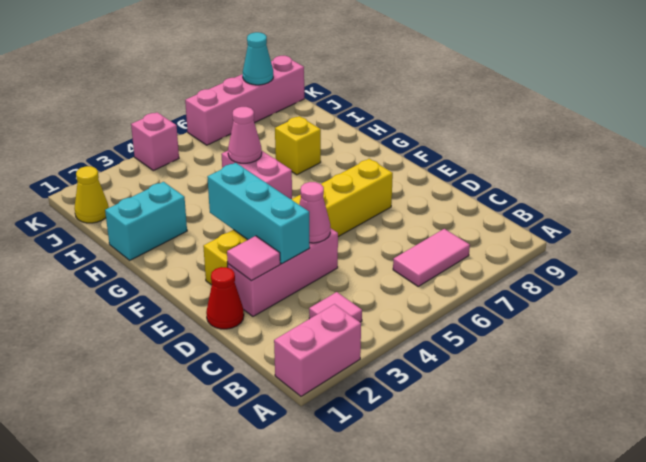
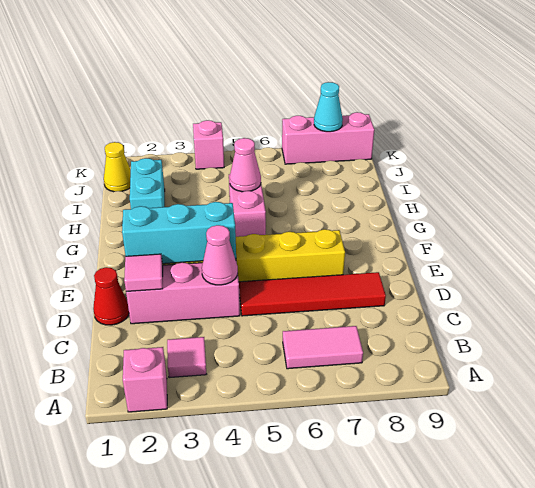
pink 1x2 brick [274,304,361,396] -> pink 1x1 brick [123,347,167,412]
cyan 1x3 brick [207,163,310,264] -> cyan 1x3 brick turned to [122,202,236,264]
none -> red 1x4 tile [239,272,386,316]
cyan 1x2 brick [105,182,187,260] -> cyan 1x2 brick turned to [130,158,165,209]
yellow 1x1 brick [275,116,321,175] -> none
pink 1x4 brick [185,56,304,145] -> pink 1x3 brick [282,112,374,164]

